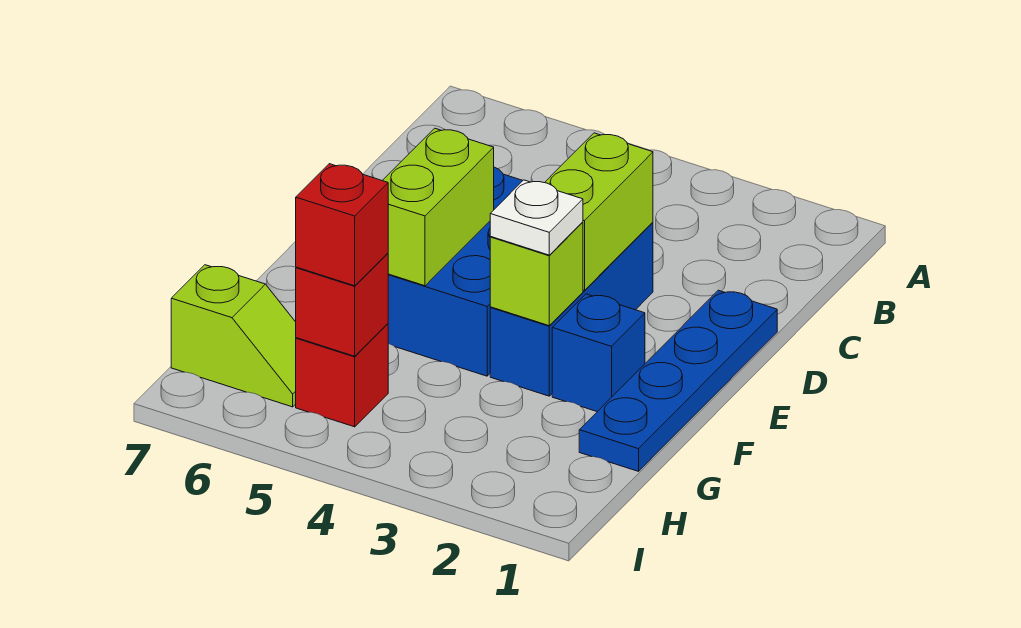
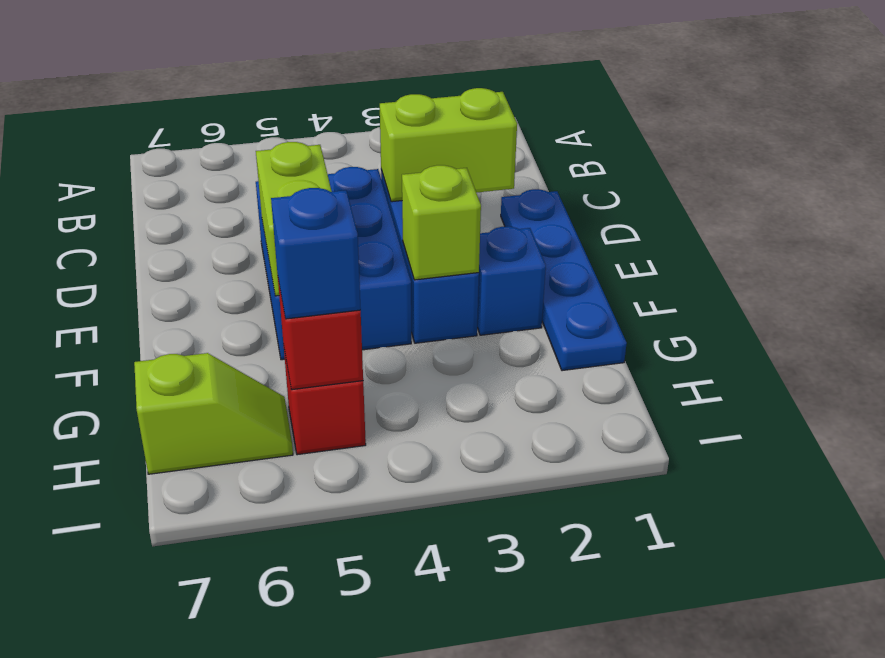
lime 1x2 brick [545,133,653,290] -> lime 1x2 brick turned to [380,88,517,202]
white 1x1 plate [490,180,583,255] -> none
red 1x1 brick [296,164,388,286] -> blue 1x1 brick [271,188,361,319]

